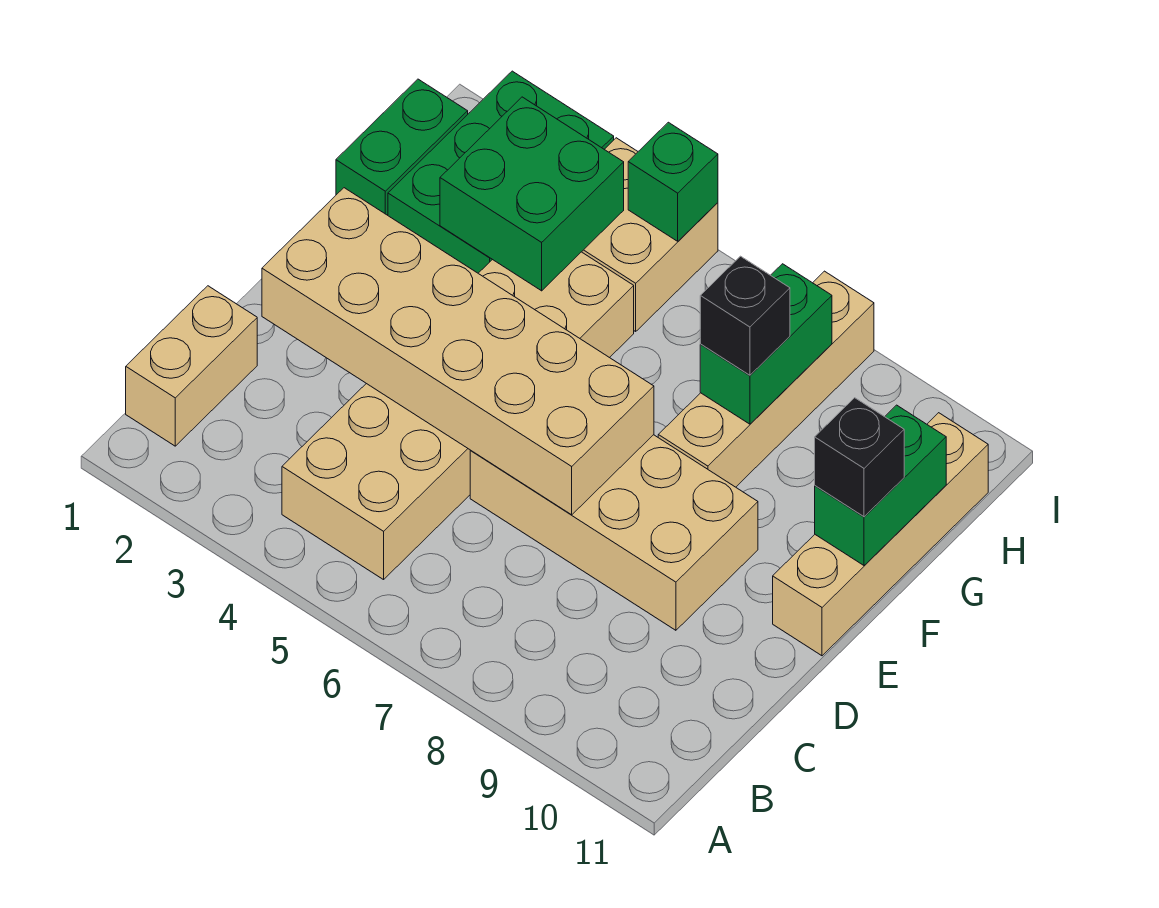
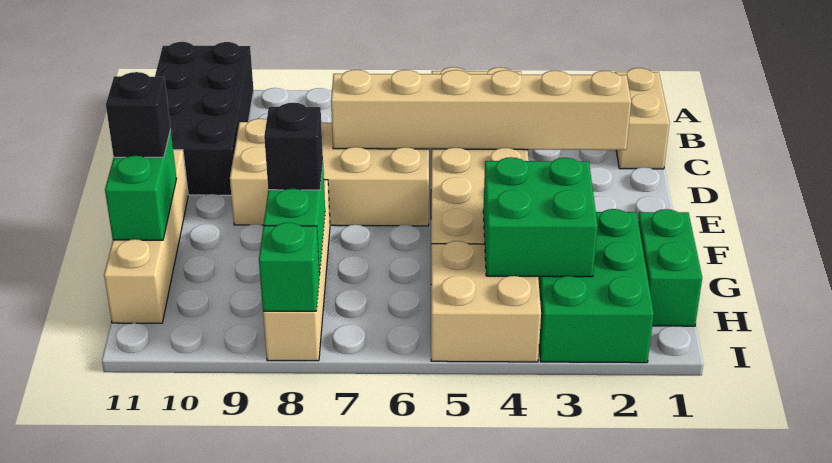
none -> black 2x4 brick [155,42,254,195]
tan 2x6 brick [262,188,654,515] -> tan 1x6 brick [331,70,631,150]
green 1x1 brick [628,122,718,241] -> green 1x1 brick moved to [259,223,320,311]

